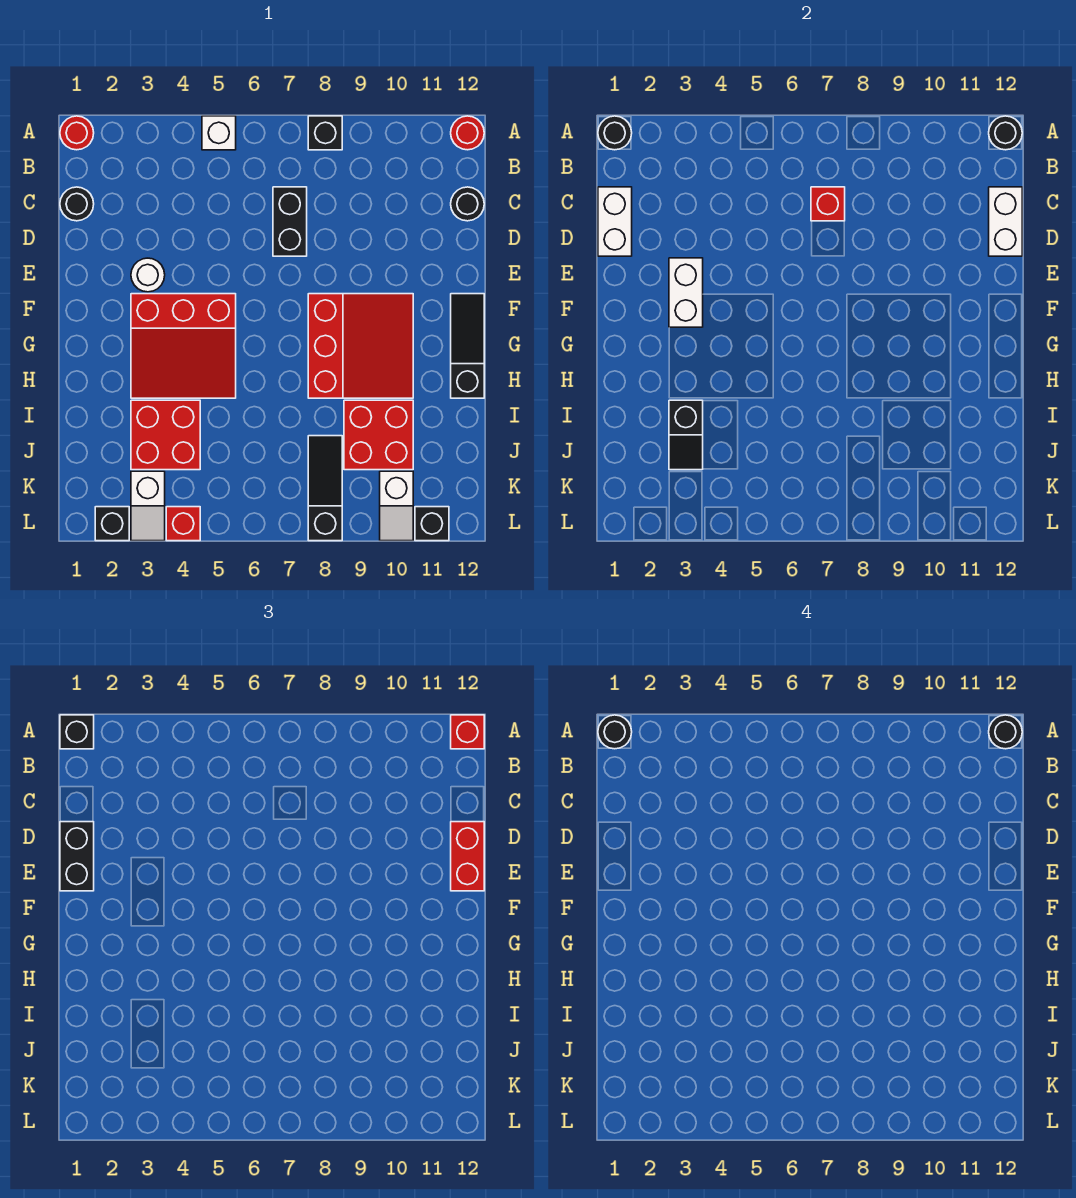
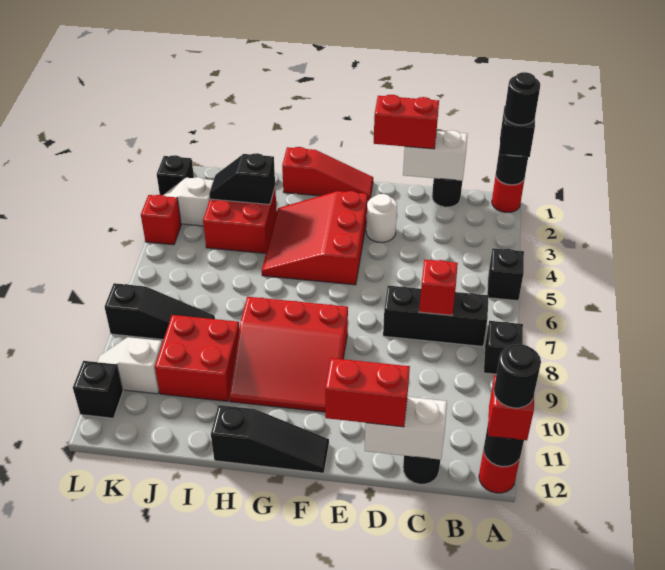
white 1x1 brick [202,116,236,150] -> black 1x1 brick [487,248,524,301]
black 1x2 brick [273,187,307,256] -> black 1x3 brick [383,286,489,346]
black 1x2 brick [60,822,94,891] -> red 1x2 brick [374,95,439,149]
white 1x2 brick [669,258,703,327] -> none
none -> red 1x3 slope [282,147,373,200]

